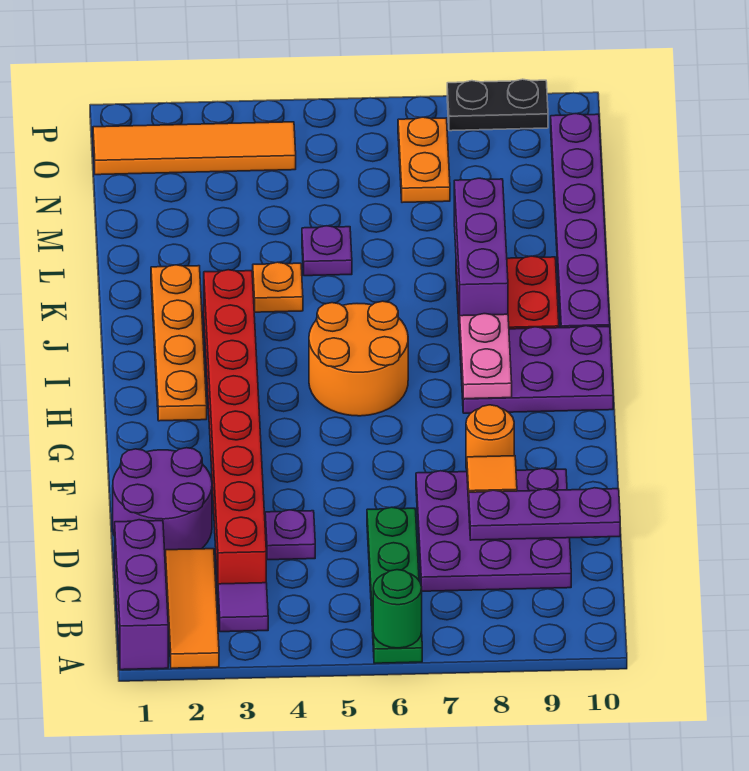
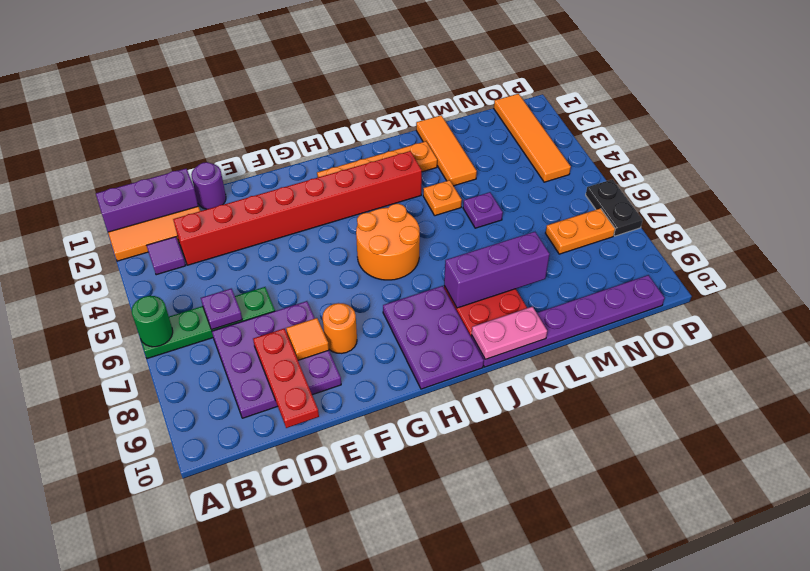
purple 2x2 round brick [113,448,212,550] -> purple 1x1 round brick [191,162,226,209]
purple 1x1 plate [265,510,315,560] -> purple 1x1 plate moved to [201,289,242,330]
purple 1x3 plate [469,488,620,540] -> red 1x3 plate [253,329,319,428]
pink 1x2 plate [460,314,512,399] -> pink 1x2 plate moved to [472,306,547,359]
none -> orange 1x3 tile [416,115,477,186]
black 1x2 plate [447,79,548,131] -> black 1x2 plate moved to [586,179,643,236]

